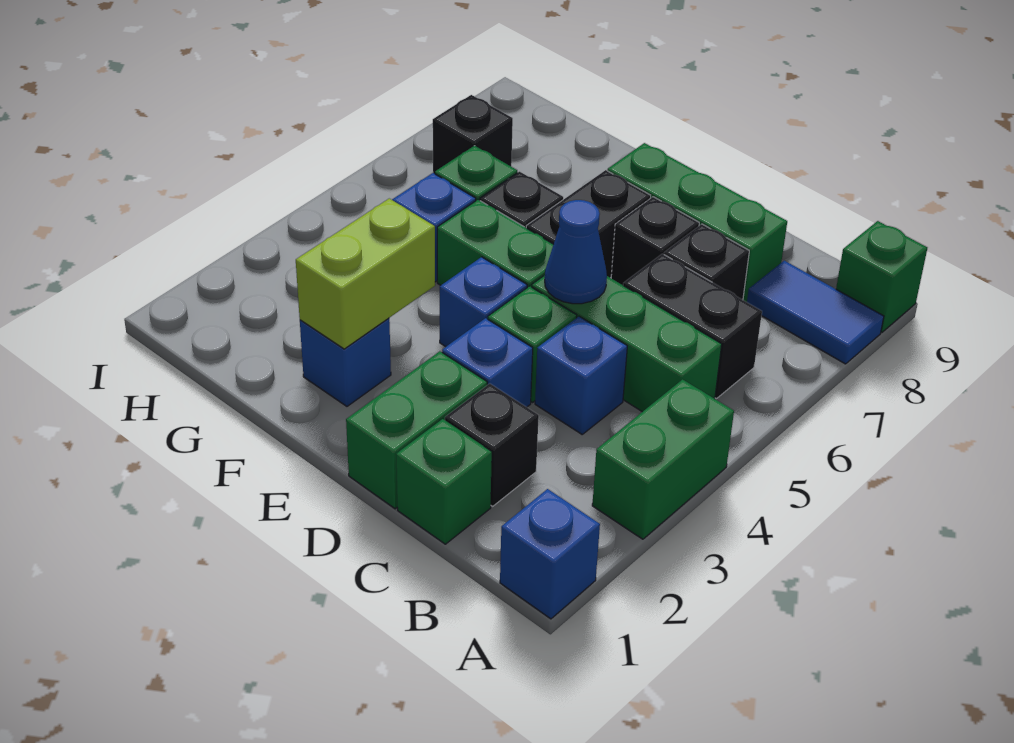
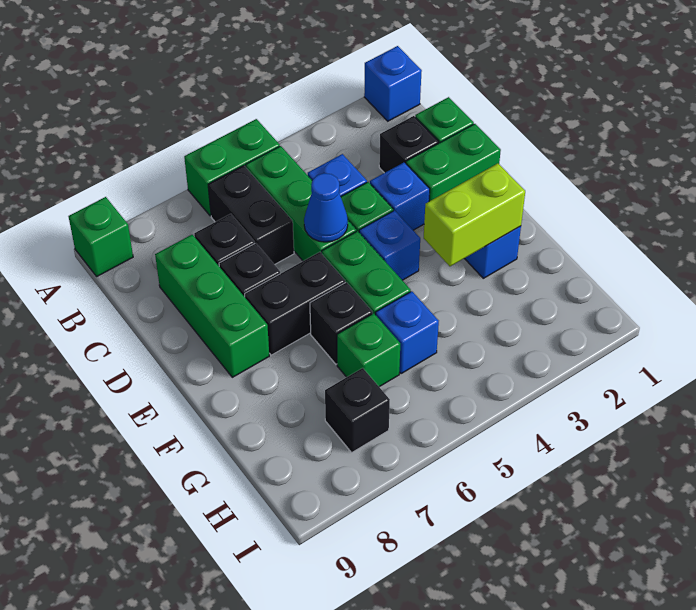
green 1x2 brick [592,379,734,539] -> green 1x2 brick moved to [184,119,280,216]
blue 1x2 tile [747,261,884,364] -> none

